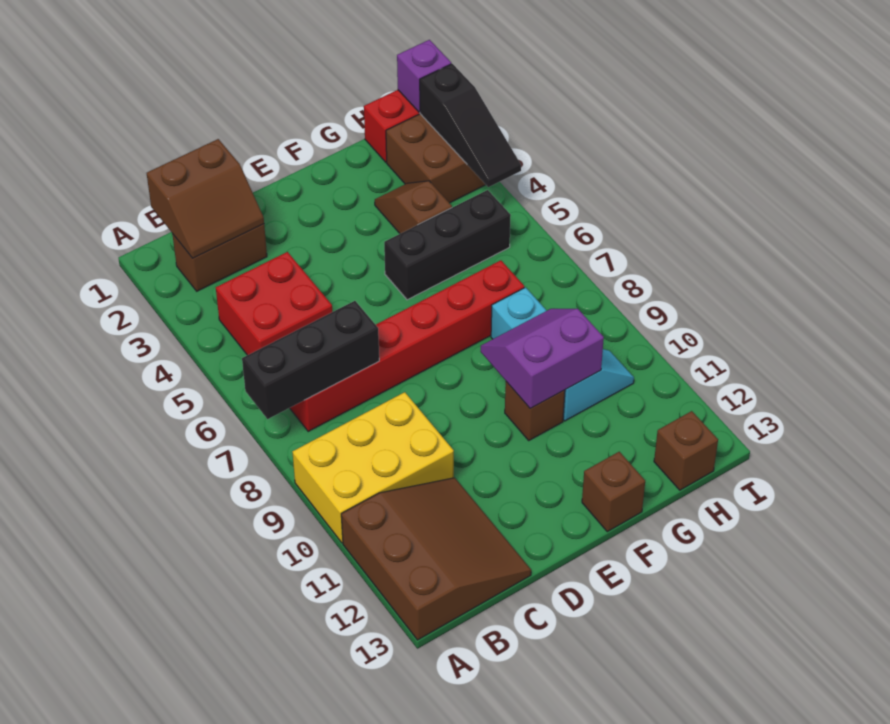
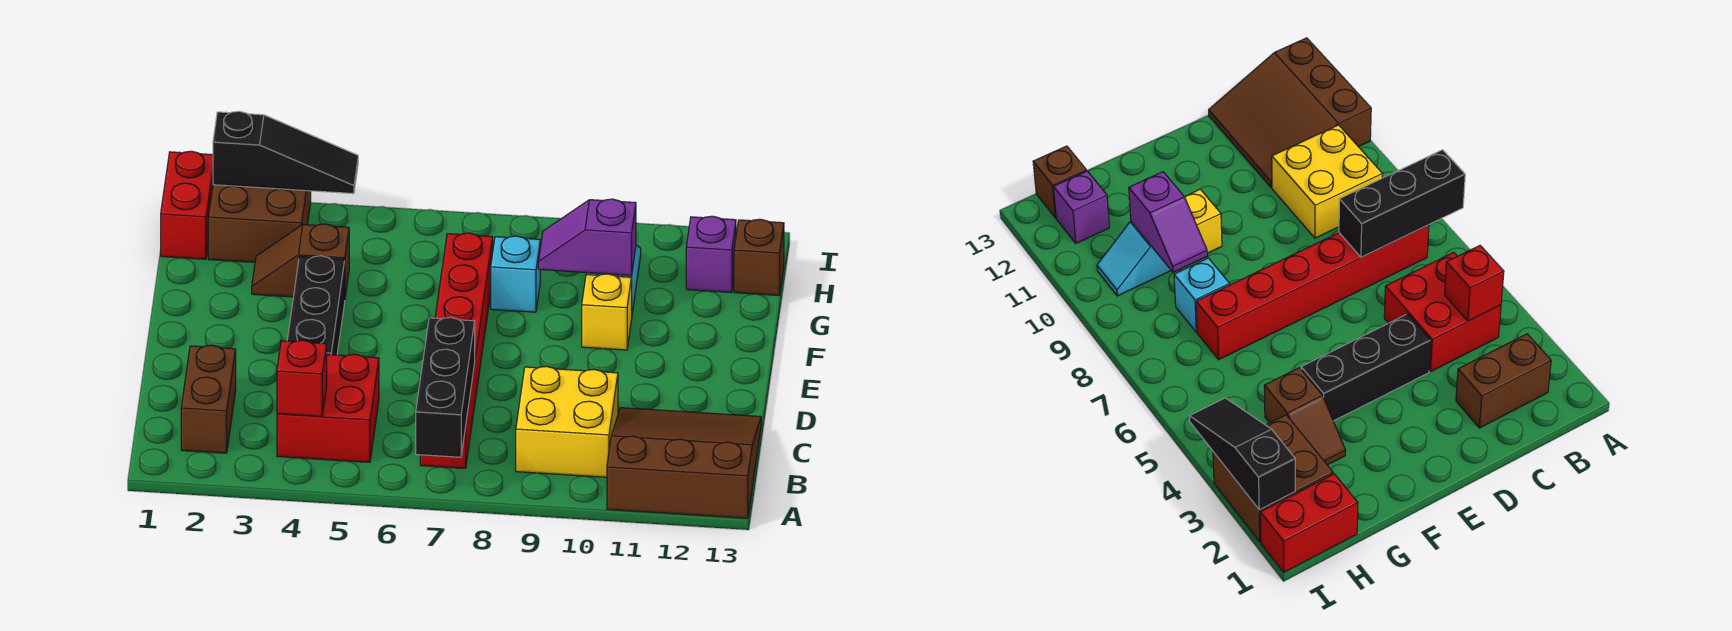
yellow 2x3 brick [293,392,454,543] -> yellow 2x2 brick [516,366,618,477]
brown 2x2 slope [147,139,264,258] -> none
none -> red 1x1 brick [277,340,327,416]
black 1x3 brick [384,190,511,300] -> black 1x3 brick moved to [287,256,345,355]
purple 2x2 slope [481,309,604,409] -> purple 1x2 slope [538,199,636,275]
brown 1x1 brick [505,382,565,440] -> yellow 1x1 brick [582,274,632,350]
brown 1x1 brick [582,452,645,532] -> none
purple 1x1 brick [397,40,451,112] -> purple 1x1 brick moved to [686,216,736,293]

